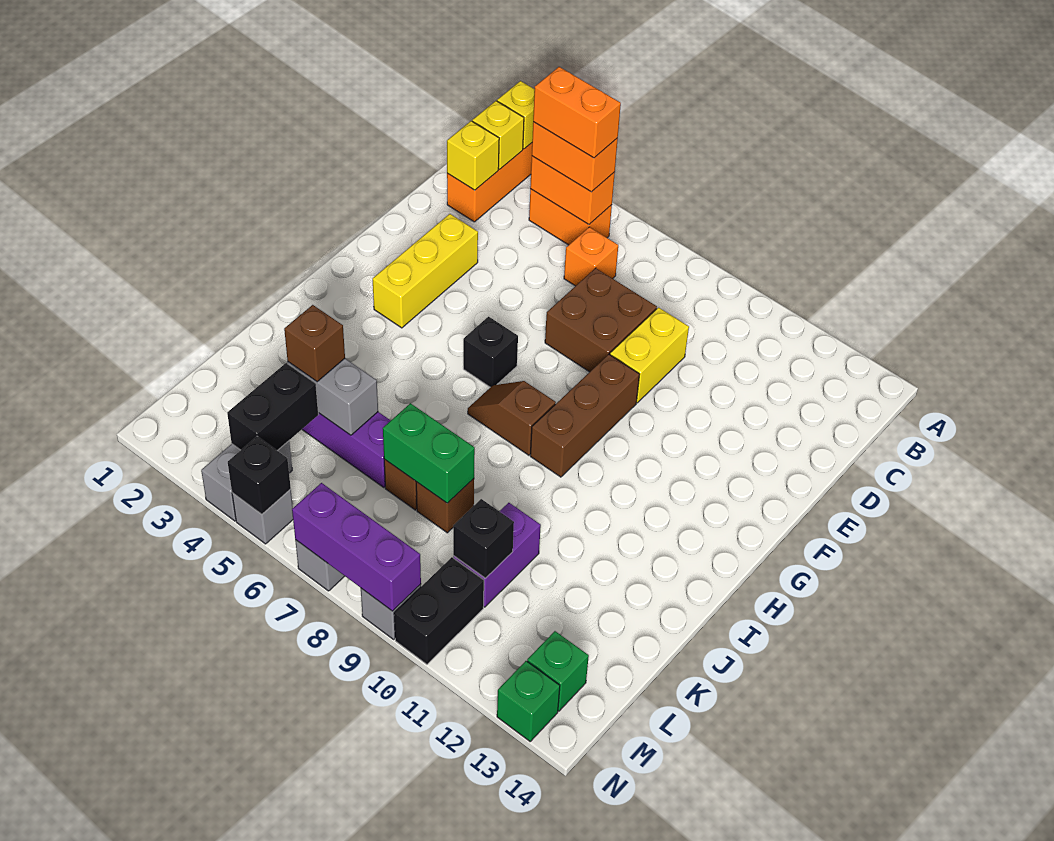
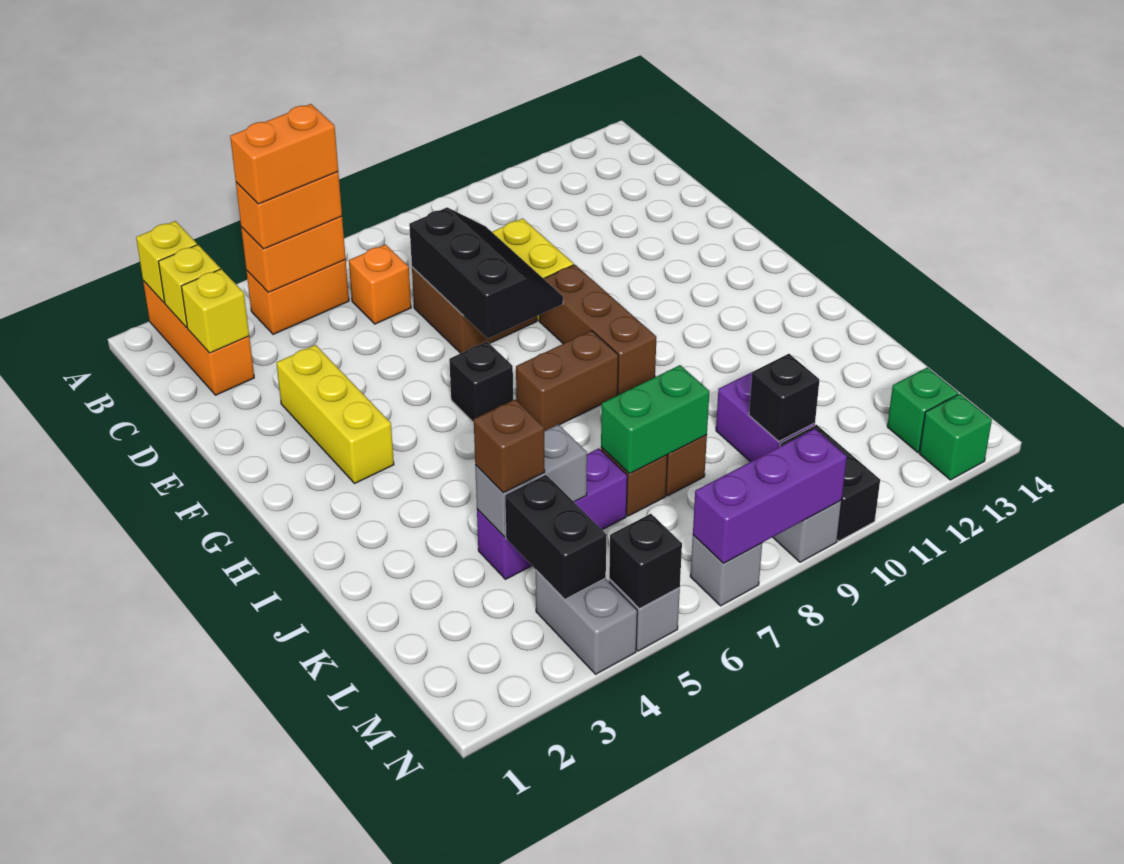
none -> black 2x3 slope [409,208,563,338]
brown 1x2 slope [468,381,556,455] -> brown 1x2 brick [516,331,618,431]

